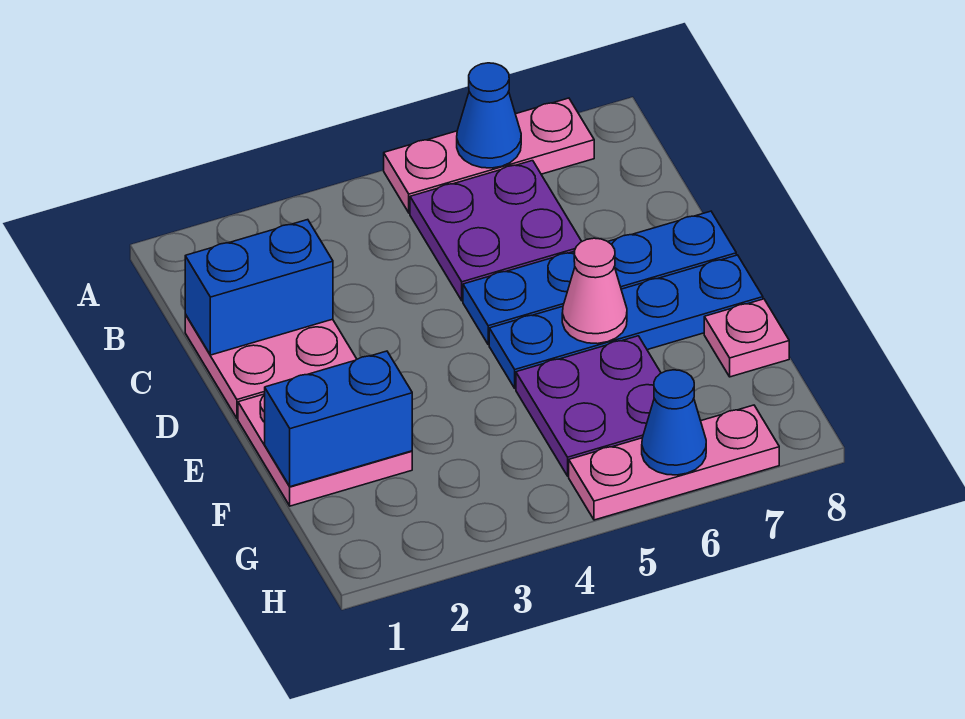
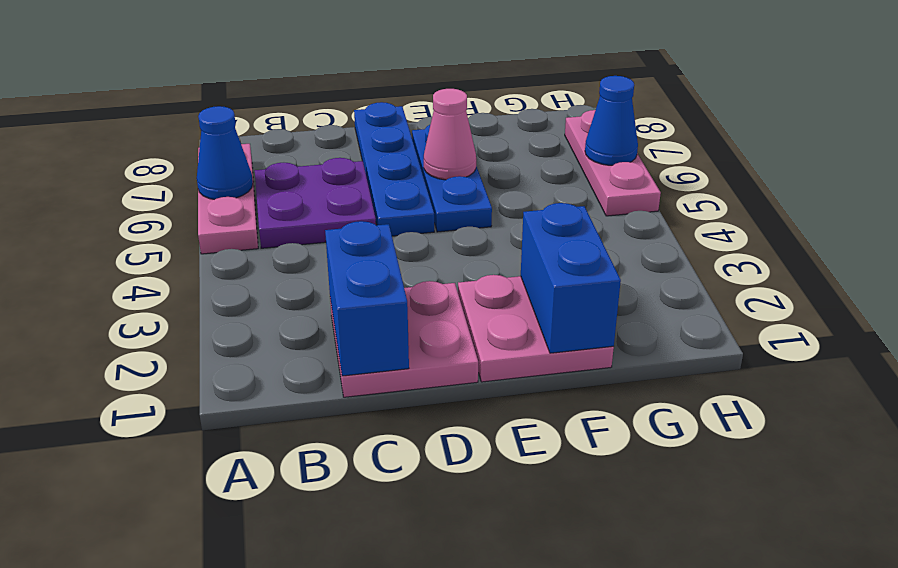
blue 1x4 plate [489,255,763,388] -> blue 1x3 plate [412,125,492,232]
purple 2x2 plate [516,336,661,476] -> none
pink 1x1 plate [704,299,789,377] -> none

